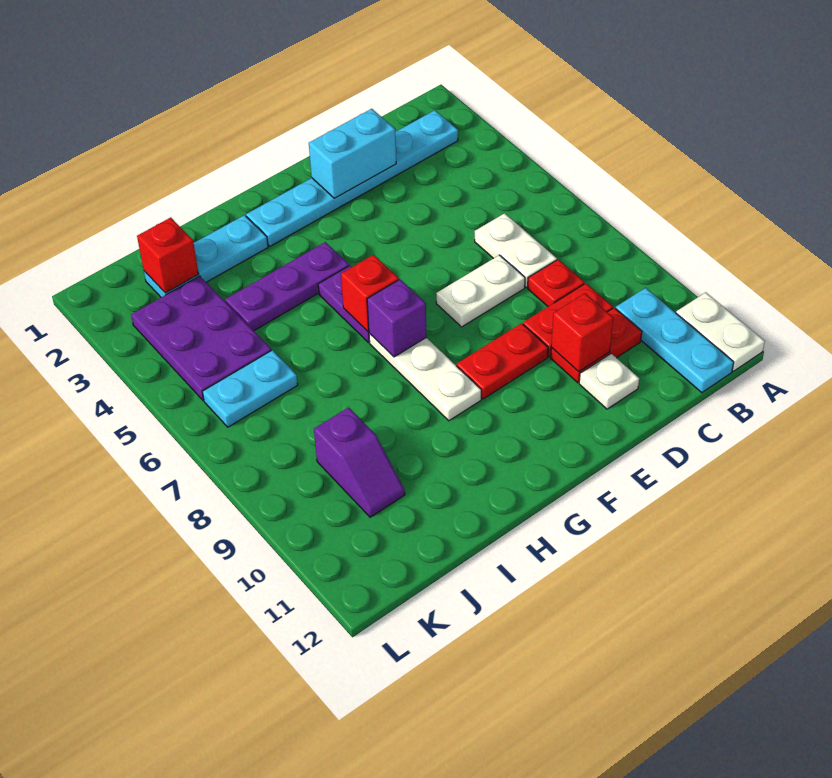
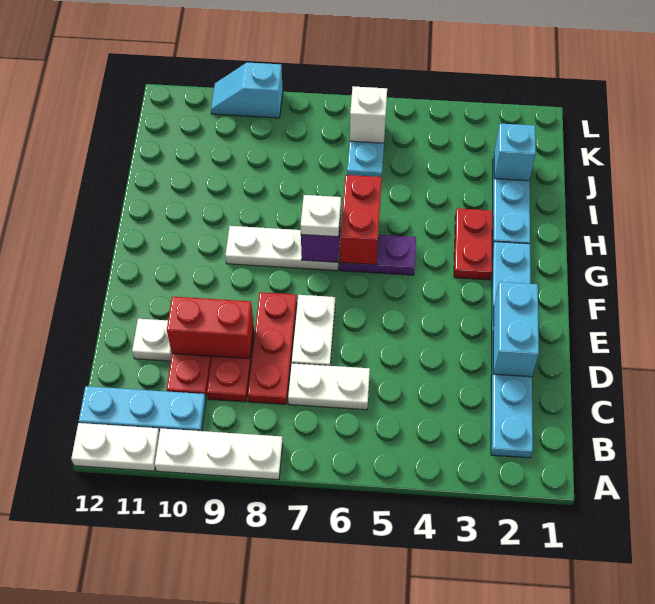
none -> white 1x3 plate [155,428,283,480]
red 1x1 plate [528,260,585,306] -> red 1x3 plate [247,292,297,404]
red 1x1 brick [551,294,613,372] -> red 1x2 brick [167,297,254,359]
red 1x2 plate [457,323,548,399] -> red 1x2 plate moved to [454,208,492,280]
purple 1x3 plate [225,242,349,331] -> none
red 1x1 brick [341,255,399,331] -> red 1x2 brick [340,175,382,265]
none -> white 1x1 plate [301,195,341,237]
red 1x1 brick [137,218,199,293] -> cyan 1x1 brick [494,124,536,181]
purple 2x3 plate [131,276,271,400] -> none
purple 1x2 slope [314,407,405,517] -> none
none -> white 1x1 brick [350,86,387,143]
none -> cyan 1x2 slope [211,63,283,118]

